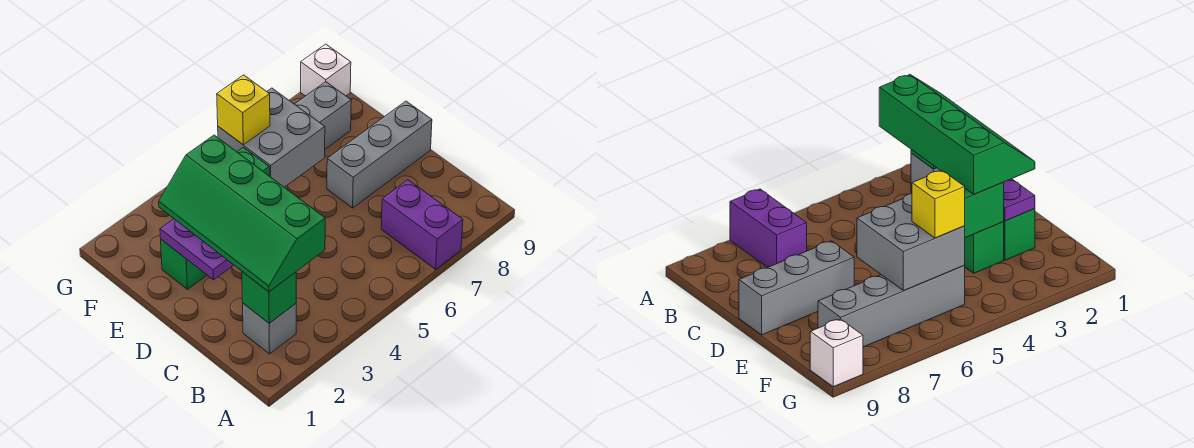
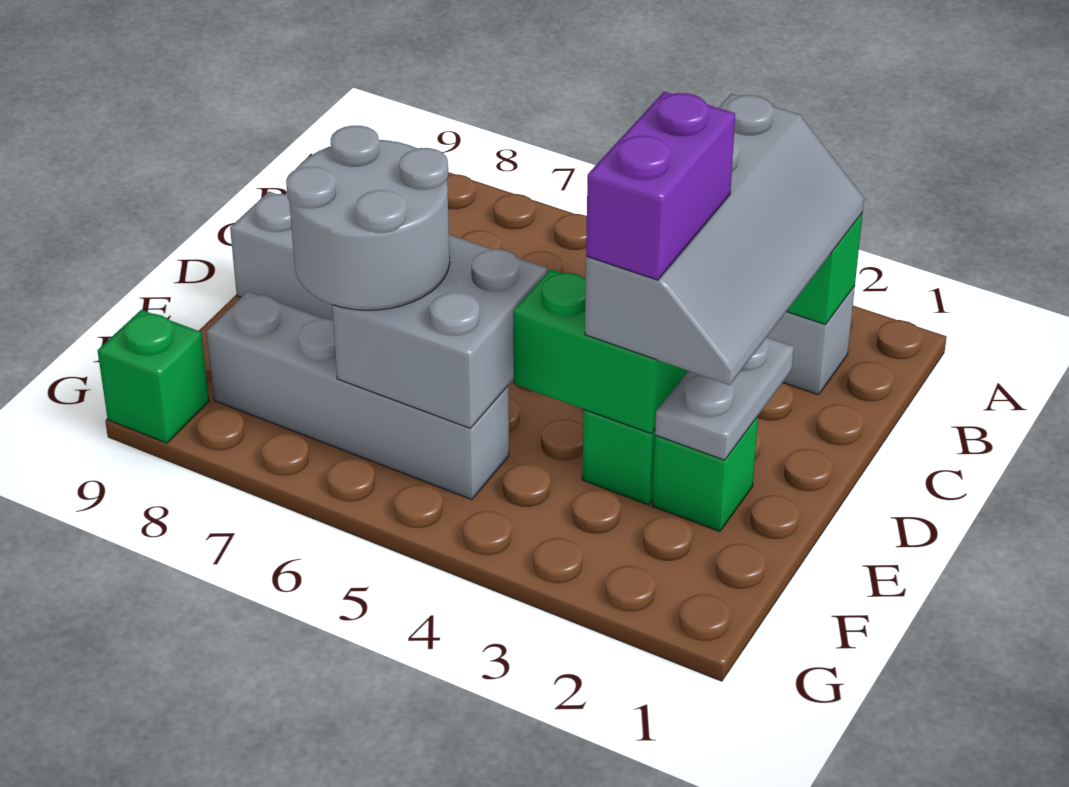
purple 1x2 brick [381,180,463,269] -> purple 1x2 brick moved to [586,92,735,280]
green 2x4 slope [159,135,325,292] -> grey 2x4 slope [585,94,864,385]
purple 1x2 plate [160,219,233,280] -> grey 1x2 plate [655,337,794,460]
none -> grey 2x2 round brick [286,126,450,310]
yellow 1x1 brick [217,75,270,145] -> none
white 1x1 brick [301,44,351,96] -> green 1x1 brick [98,310,209,443]

